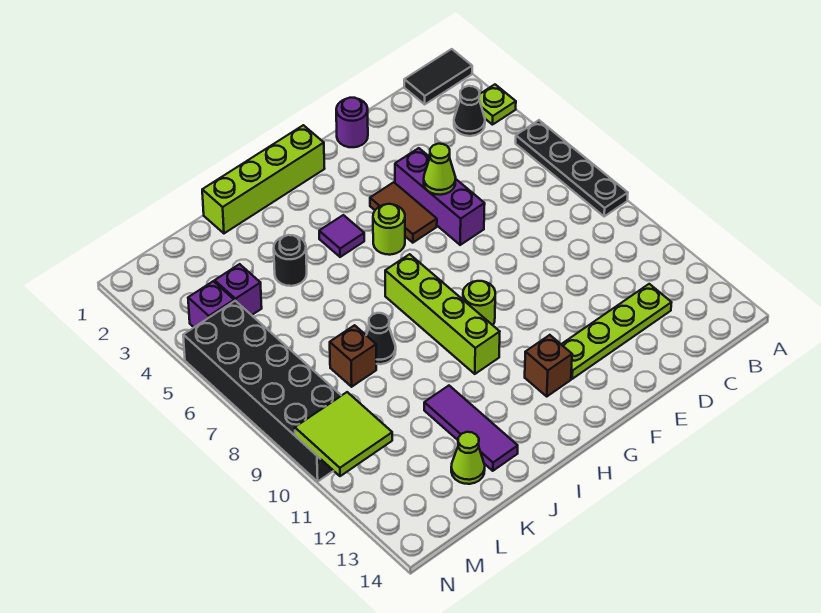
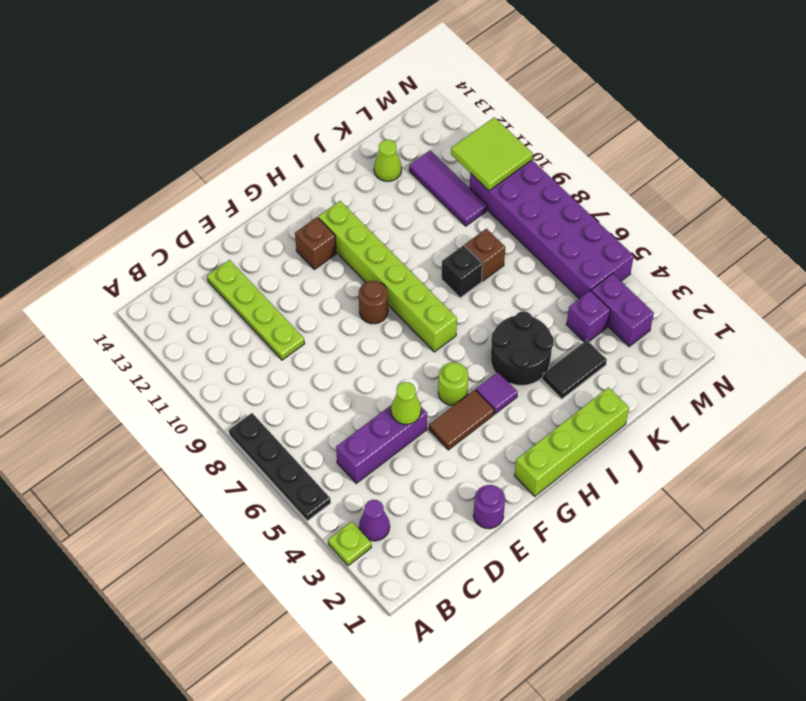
black 1x2 tile [404,49,472,104] -> black 1x2 tile moved to [542,340,607,399]
black 1x1 cone [454,86,485,136] -> purple 1x1 cone [359,500,390,541]
lime 1x4 plate [561,284,672,379] -> lime 1x4 plate turned to [207,260,305,360]
purple 1x3 brick [395,148,485,245] -> purple 1x3 brick turned to [336,406,427,483]
brown 1x2 tile [370,182,437,243] -> brown 1x2 tile turned to [429,390,494,450]
lime 1x1 round brick [463,281,495,325] -> brown 1x1 round brick [359,281,388,324]
lime 1x4 brick [385,254,500,374] -> lime 1x6 brick [318,201,457,352]
black 1x1 round brick [274,235,307,286] -> black 2x2 round brick [491,311,554,385]
black 1x1 cone [366,313,396,364] -> black 1x1 brick [441,245,483,298]
purple 1x3 tile [424,386,518,471] -> purple 1x3 tile moved to [409,150,487,226]
purple 1x1 brick [188,281,234,327] -> purple 1x2 brick [591,274,654,347]
black 2x6 brick [183,301,341,481] -> purple 2x6 brick [470,160,634,299]

